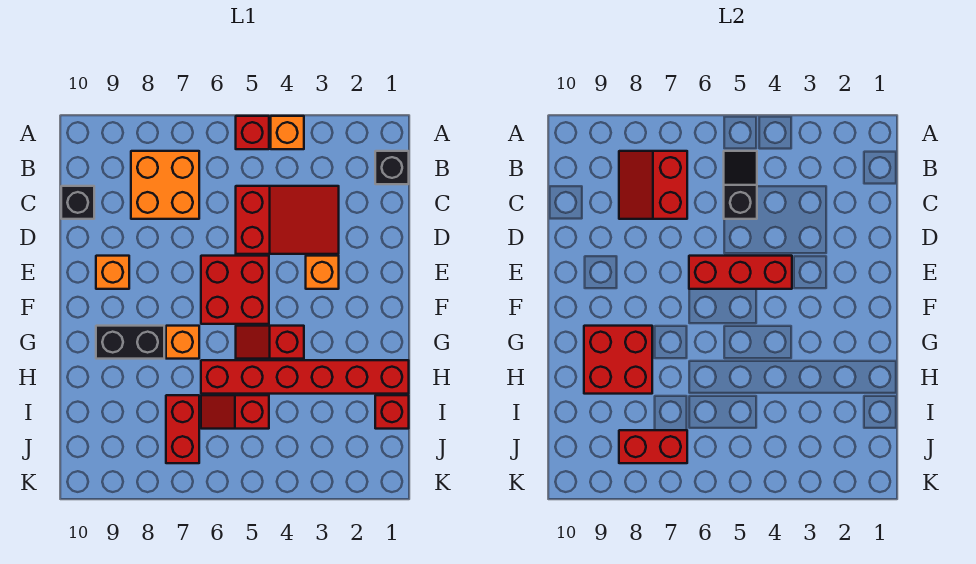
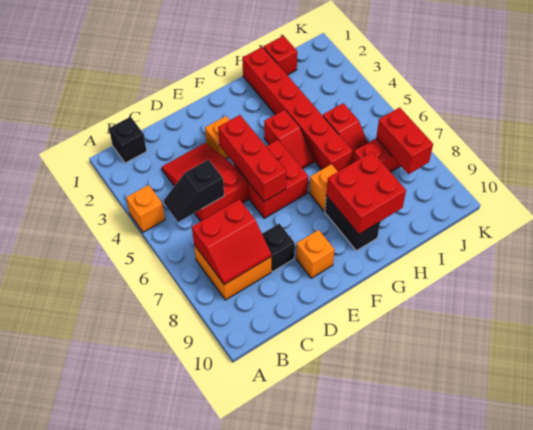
red 1x1 brick [236,116,269,149] -> none
black 1x1 brick [61,186,94,219] -> black 1x1 brick moved to [262,223,295,272]

